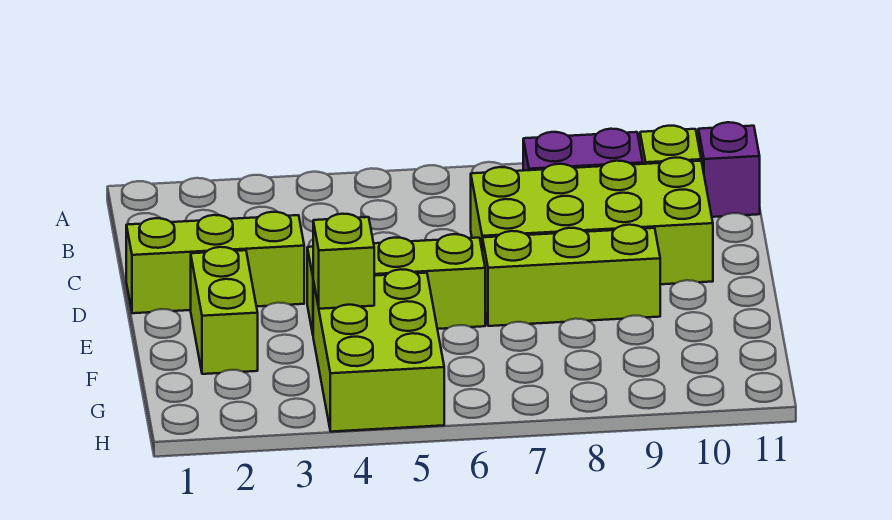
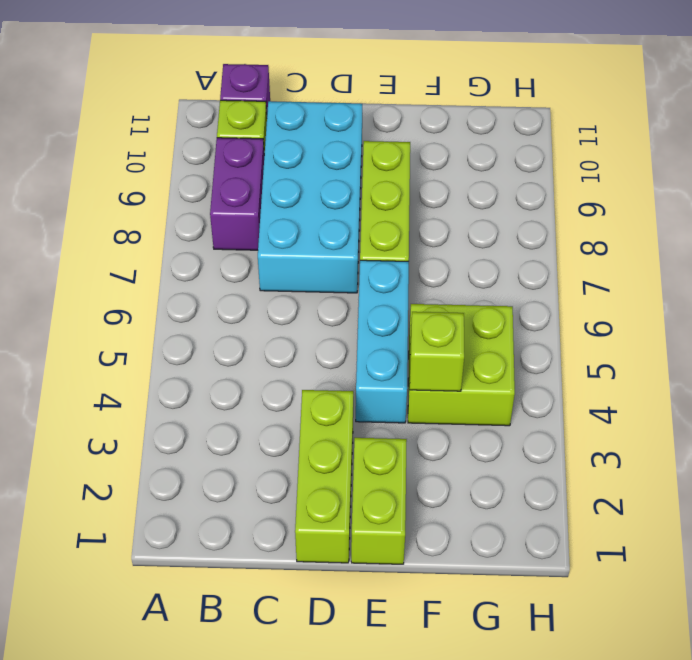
lime 2x4 brick [471,158,713,284] -> cyan 2x4 brick [258,101,362,293]
lime 1x2 brick [191,247,258,374] -> lime 1x2 brick turned to [351,438,407,564]
lime 1x3 brick [307,234,485,333] -> cyan 1x3 brick [356,260,409,423]
lime 2x3 brick [313,269,444,432] -> lime 2x2 brick [408,304,515,426]

